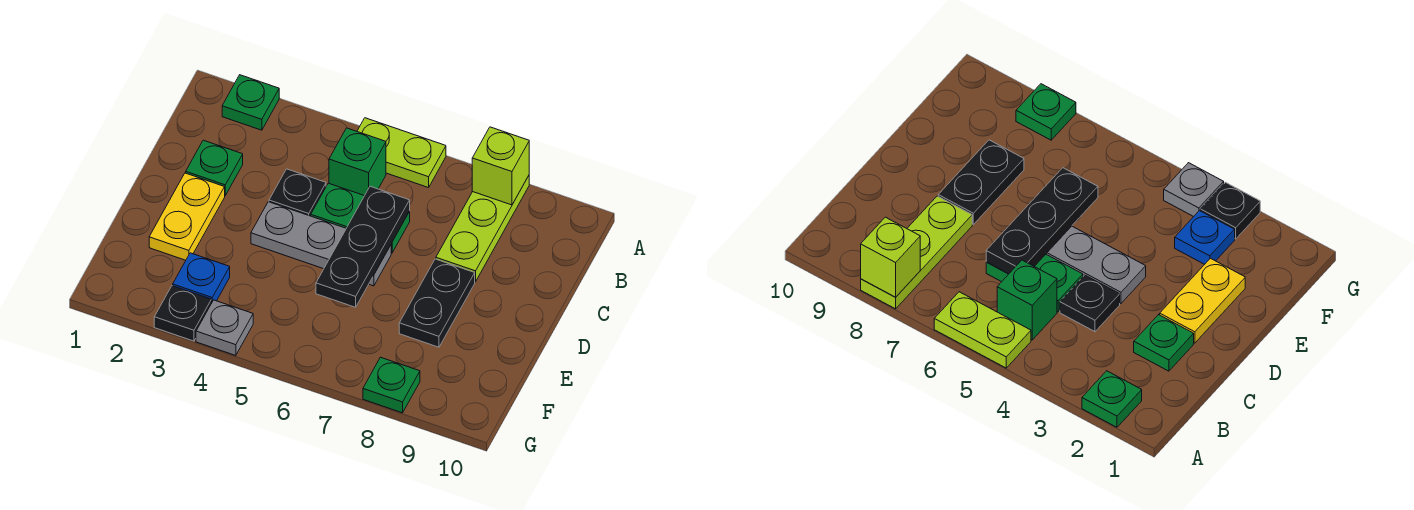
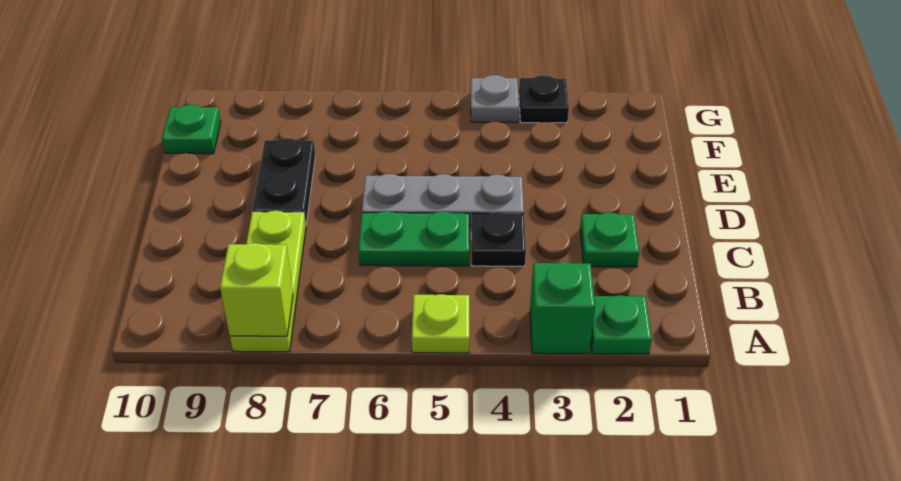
lime 1x2 plate [357,118,446,188] -> lime 1x1 plate [412,294,469,353]
green 1x1 brick [329,128,386,196] -> green 1x1 brick moved to [530,262,595,354]
black 1x3 plate [316,186,410,307] -> none
yellow 1x2 plate [149,173,225,260] -> none
blue 1x1 plate [173,253,230,303] -> none
green 1x1 plate [363,357,420,413] -> green 1x1 plate moved to [162,105,221,154]

